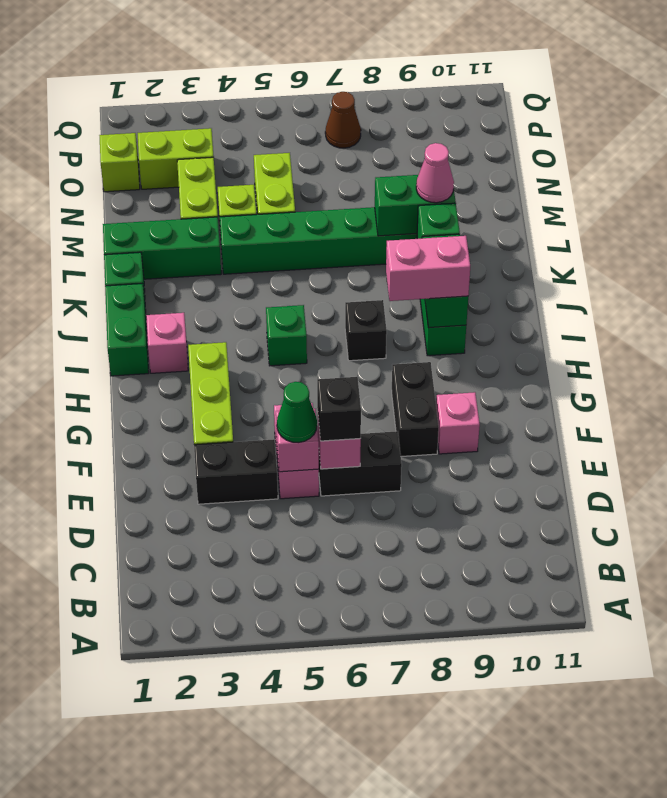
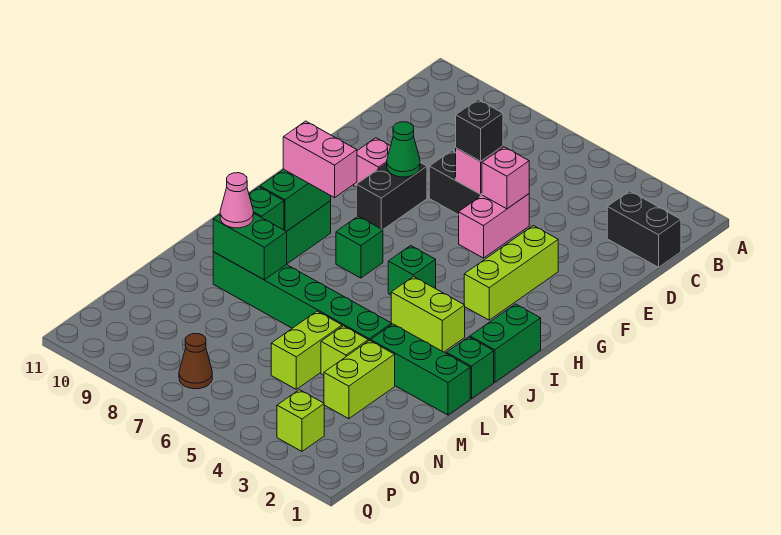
black 1x2 brick [194,439,278,504] -> black 1x2 brick moved to [607,191,681,267]
green 1x1 cone [277,382,317,443] -> green 1x1 cone moved to [387,122,420,177]
pink 1x1 brick [146,313,188,373] -> none
black 1x1 brick [345,300,387,361] -> green 1x1 brick [336,216,383,278]
lime 1x1 brick [99,133,140,192] -> lime 1x1 brick moved to [277,390,324,451]
lime 1x2 brick [138,128,214,189] -> lime 1x2 brick moved to [391,276,465,352]

